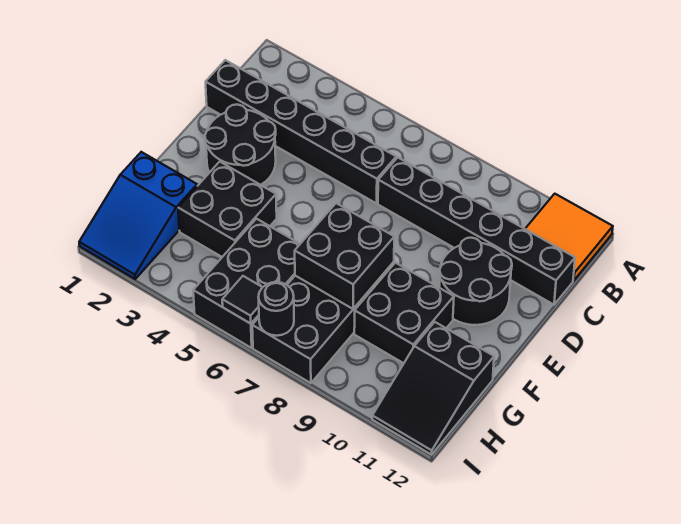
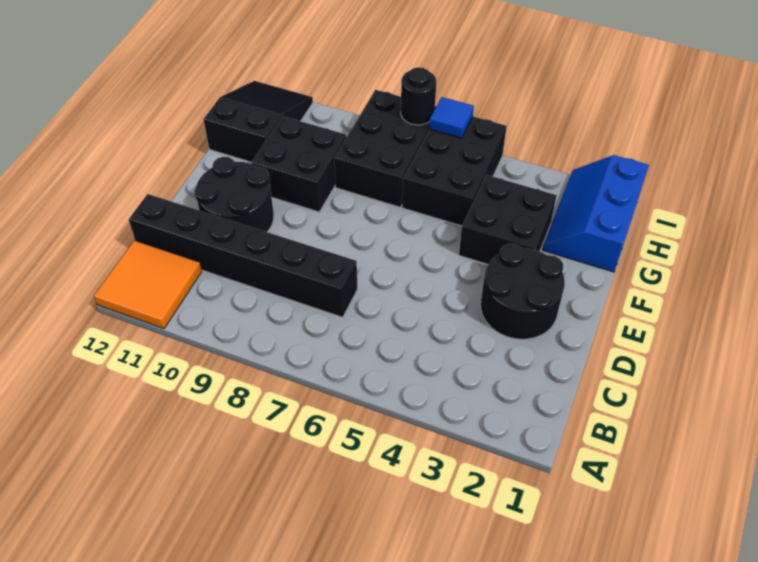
black 1x6 brick [206,60,396,203] -> none
black 2x2 brick [295,203,394,309] -> none
blue 2x3 slope [79,152,197,279] -> blue 2x3 slope turned to [542,155,649,272]
black 1x1 tile [222,276,263,324] -> blue 1x1 tile [429,97,474,138]

